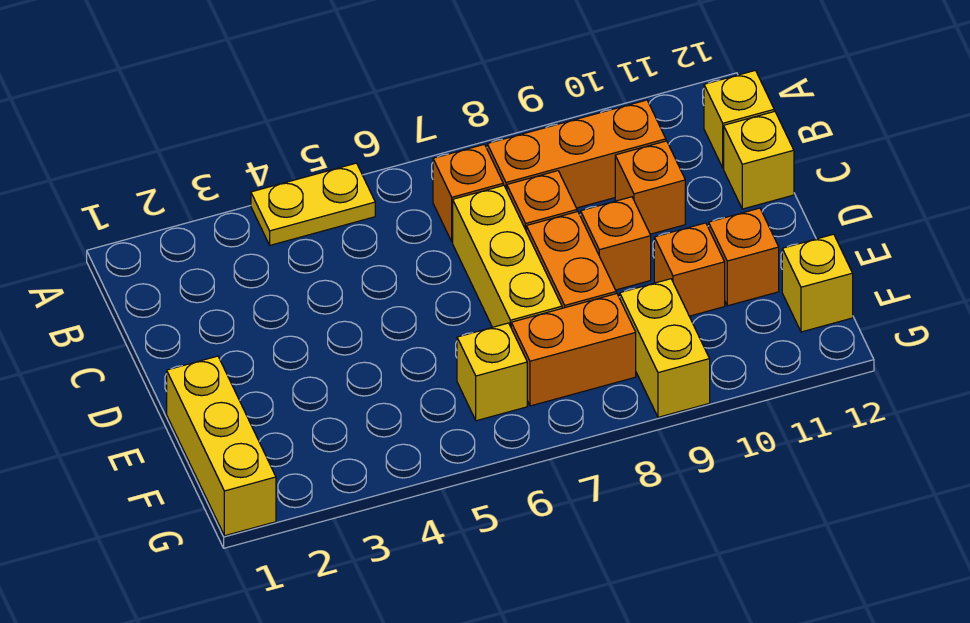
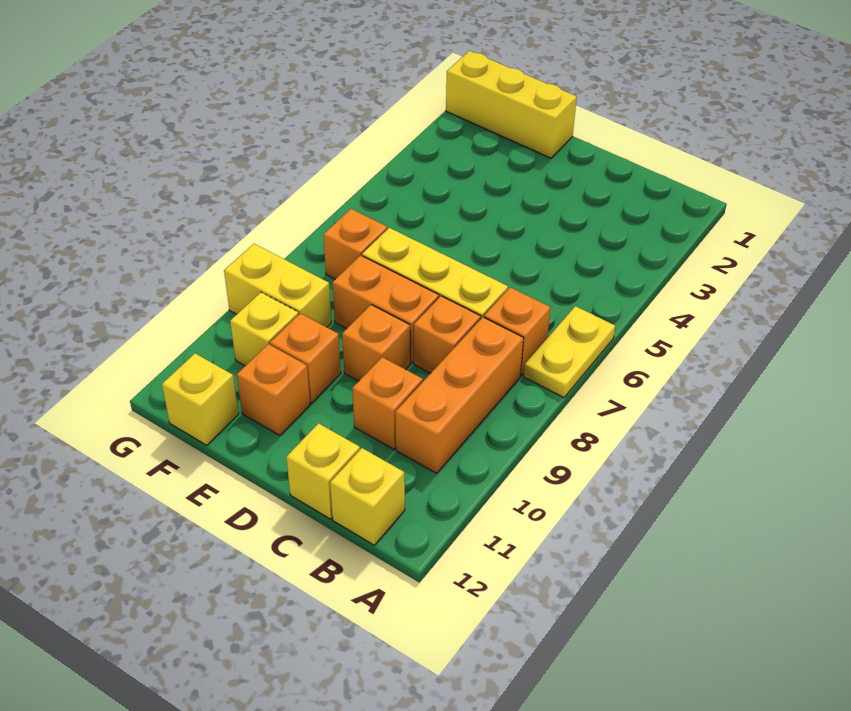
yellow 1x2 plate [251,163,375,245] -> yellow 1x2 plate moved to [524,306,615,398]
yellow 1x1 brick [457,323,527,421] -> yellow 1x1 brick moved to [230,292,298,366]
orange 1x2 brick [511,293,636,406] -> orange 1x1 brick [323,209,387,279]

